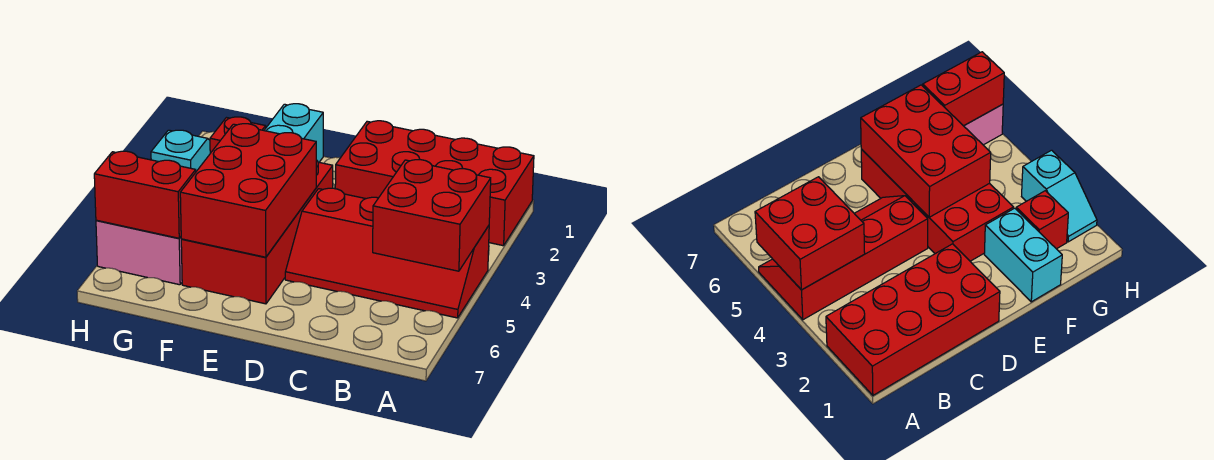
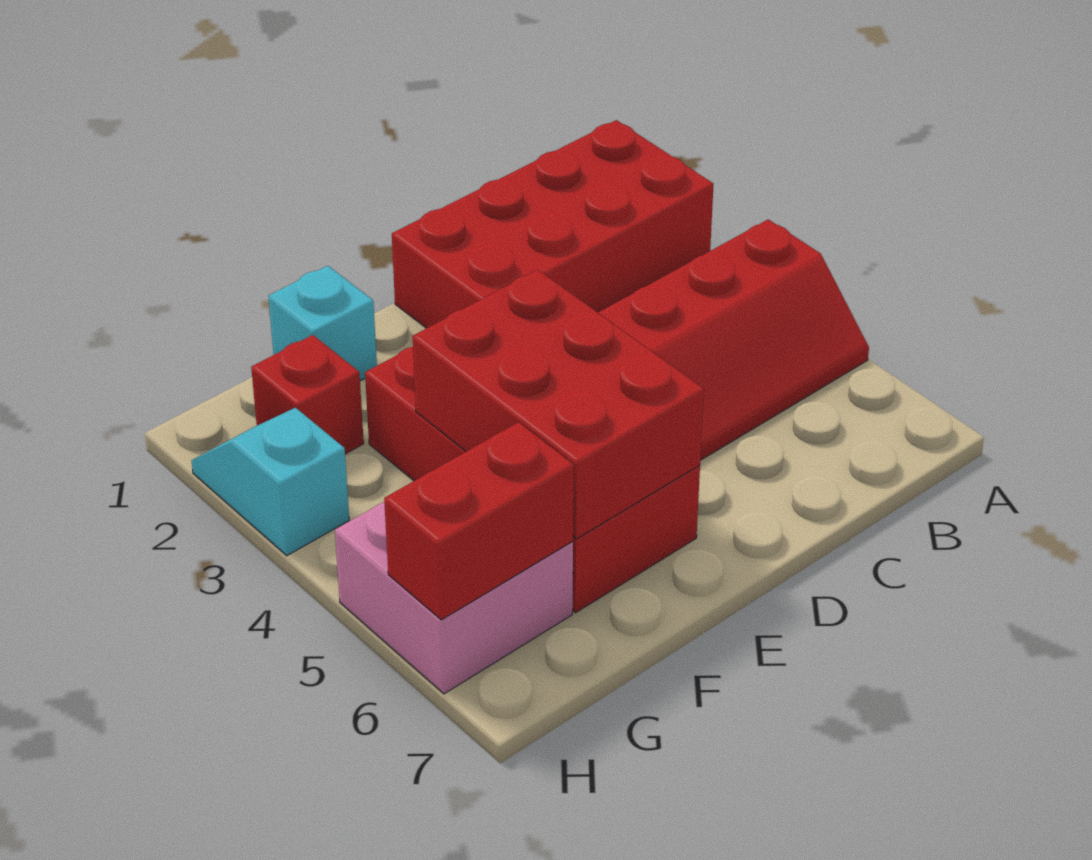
red 2x2 brick [373,160,491,271] -> none
cyan 1x2 brick [264,104,323,162] -> cyan 1x1 brick [268,266,377,381]
pink 1x2 brick [96,220,182,285] -> pink 2x2 brick [335,502,573,694]

